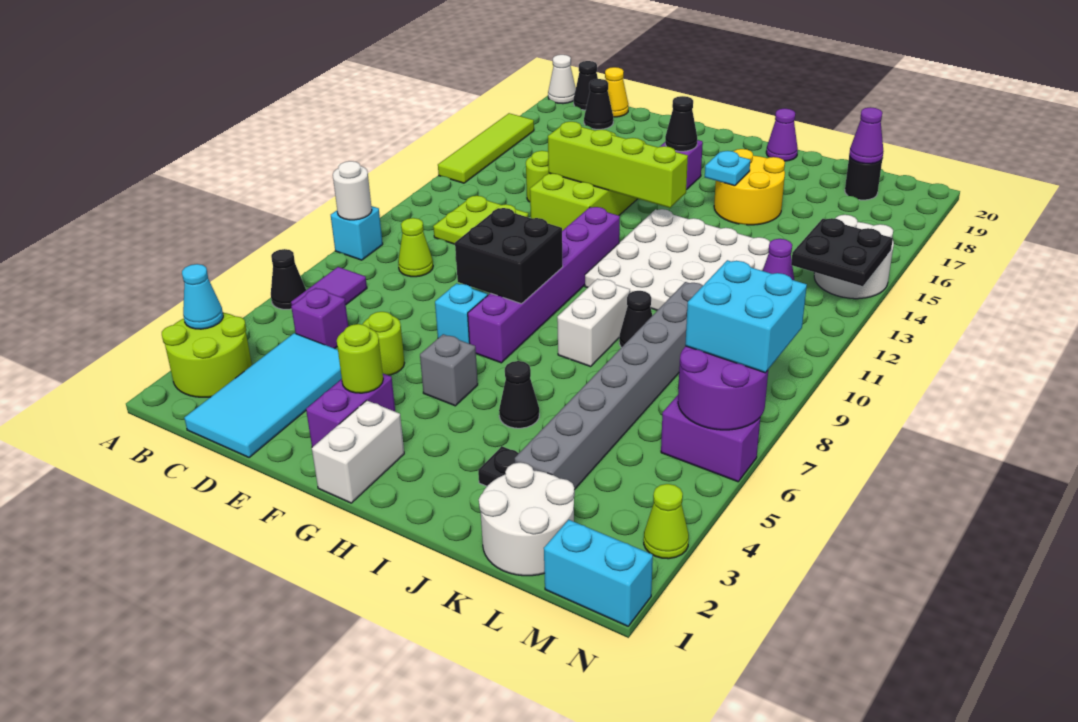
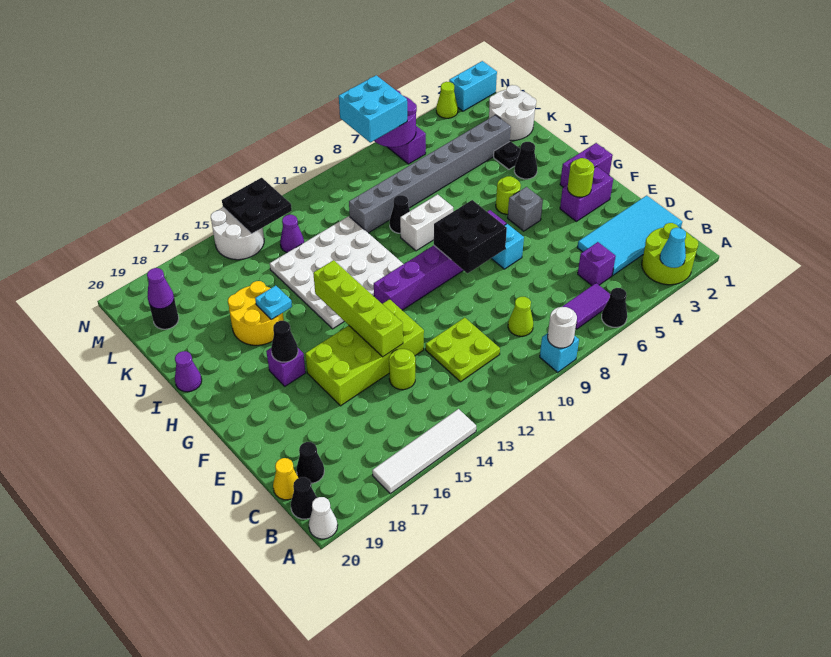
lime 1x4 tile [438,113,534,183] -> white 1x4 tile [372,409,476,494]
lime 1x1 round brick [362,312,404,375] -> lime 1x1 round brick moved to [496,176,521,214]
white 1x2 brick [312,400,404,503] -> purple 1x2 brick [560,143,613,187]
black 1x1 cone [499,361,539,428] -> black 1x1 cone moved to [514,142,537,179]
cyan 1x2 brick [544,520,653,626] -> cyan 1x2 brick turned to [449,61,497,111]

